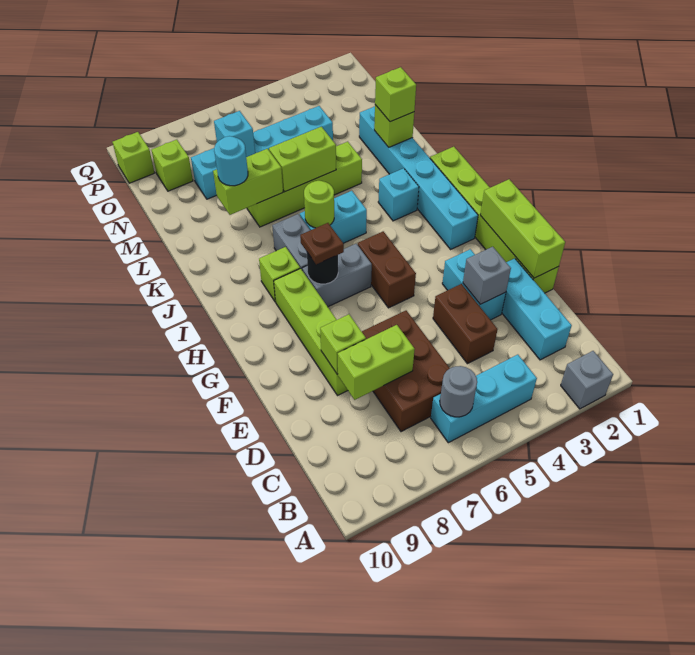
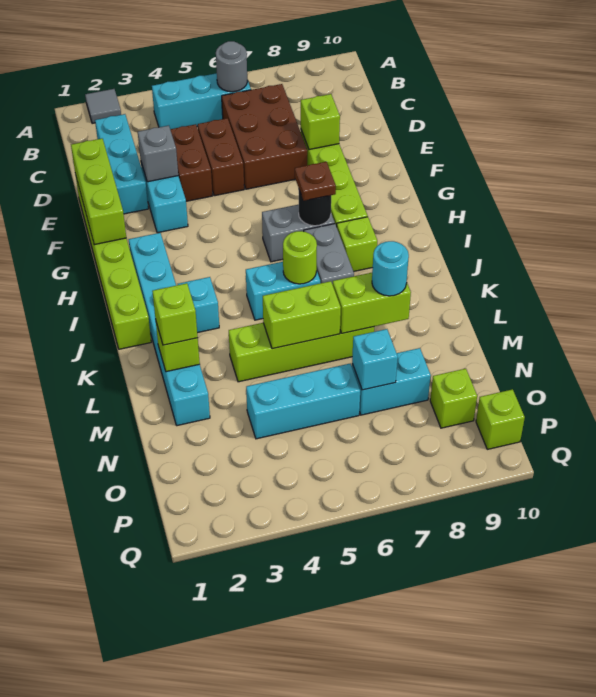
grey 1x1 brick [561,351,613,409] -> grey 1x1 tile [85,89,121,124]
lime 1x2 brick [338,325,415,400] -> none
brown 1x2 brick [358,231,416,308] -> brown 1x2 brick moved to [198,118,244,196]

